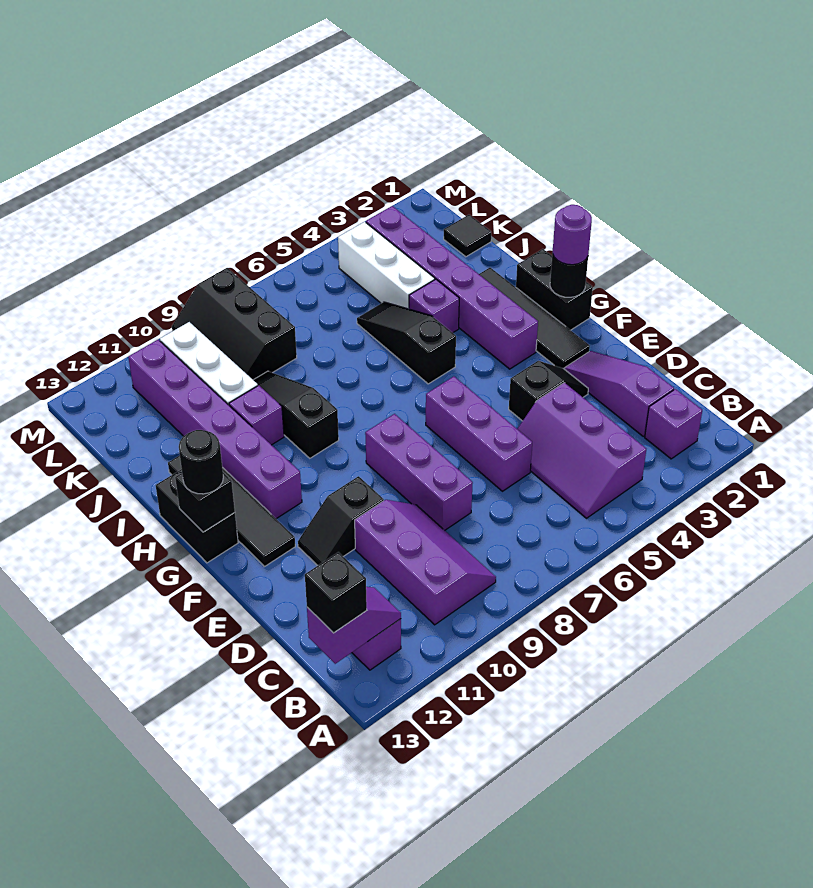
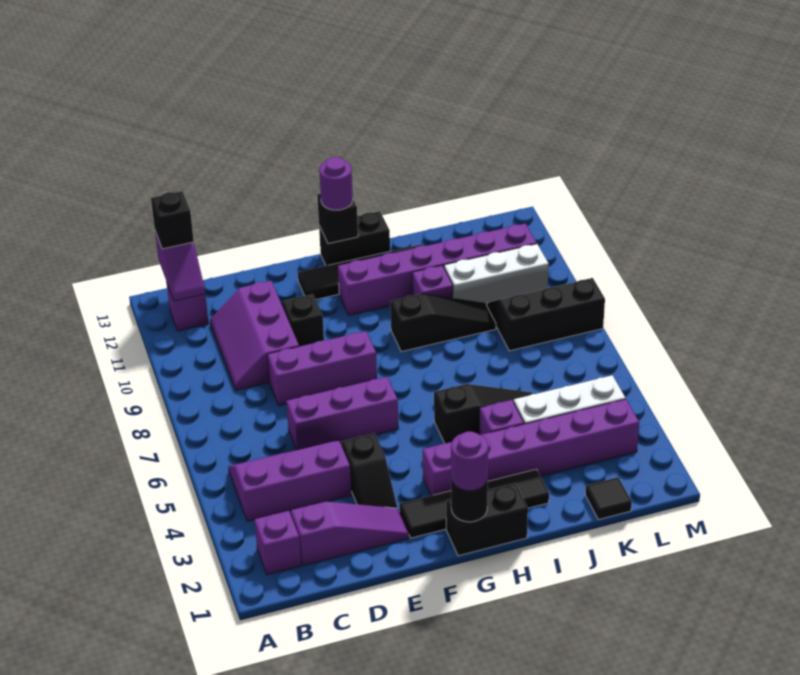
purple 2x3 slope [355,500,496,625] -> purple 2x3 slope turned to [210,281,299,390]
black 1x1 round brick [179,430,223,494] -> purple 1x1 round brick [319,157,353,210]

